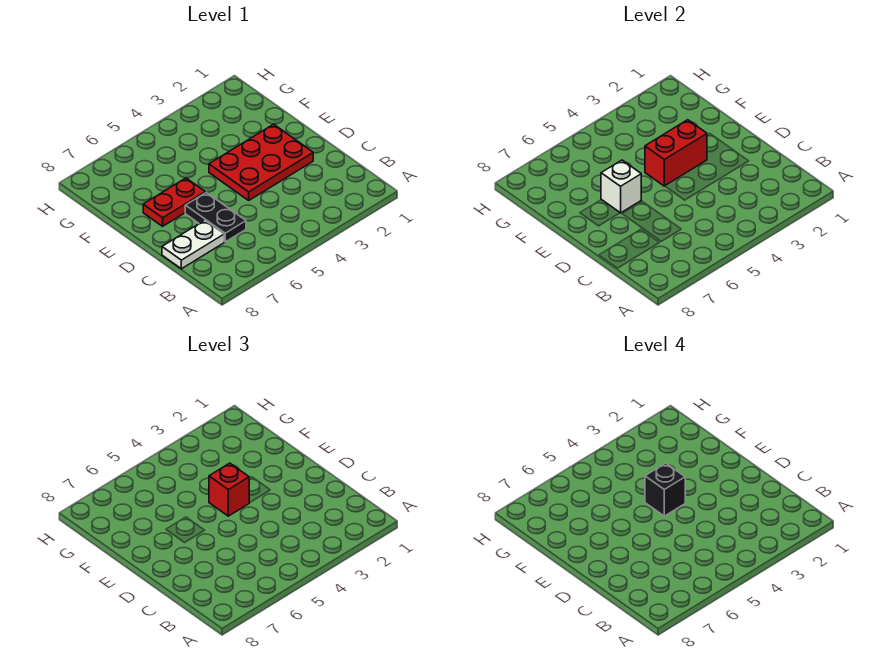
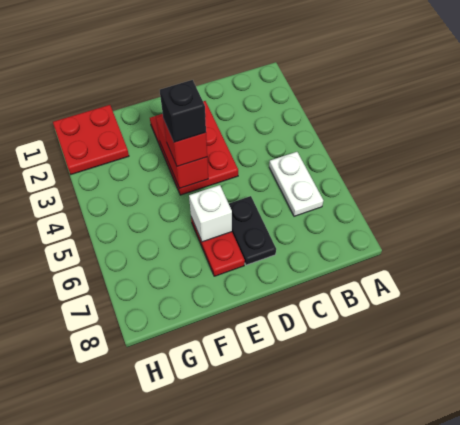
black 1x2 plate [185,192,246,242] -> black 1x2 plate turned to [229,196,276,265]
white 1x2 plate [162,220,224,269] -> white 1x2 plate moved to [269,152,323,216]
none -> red 2x2 plate [53,105,129,174]

